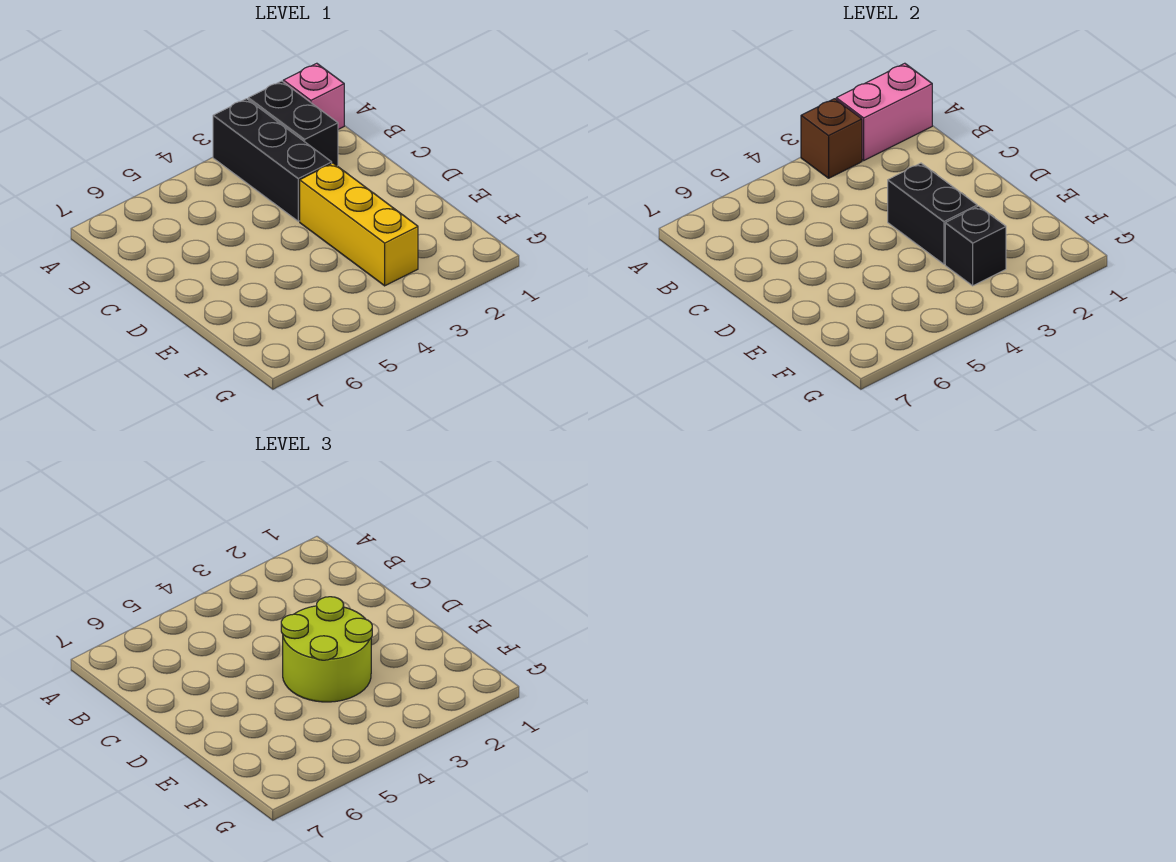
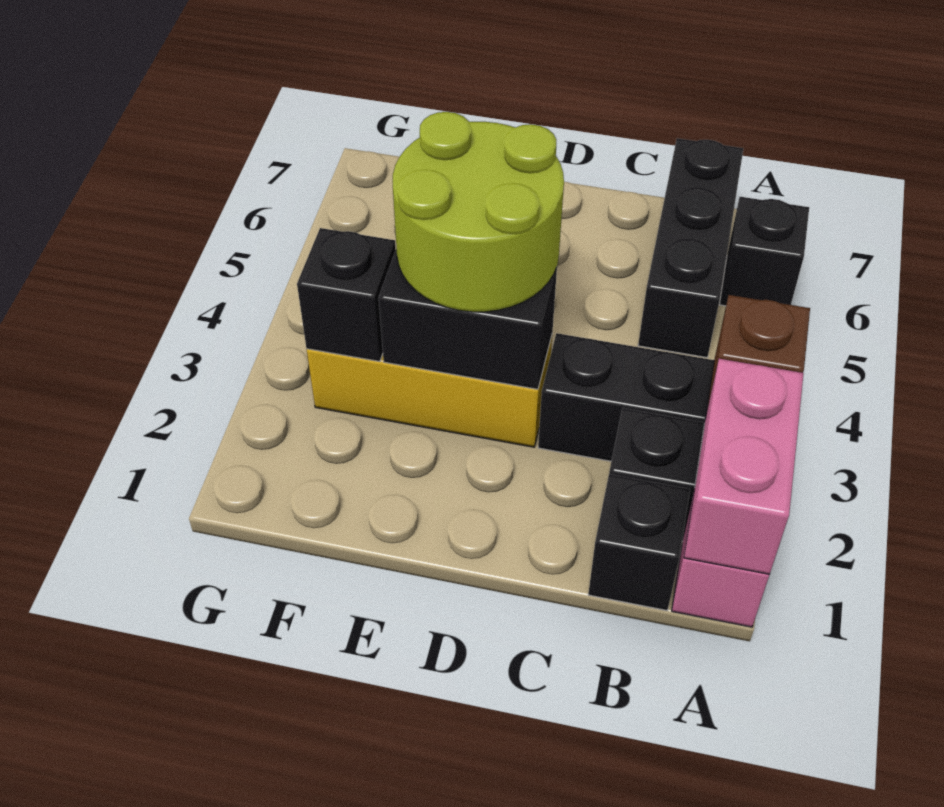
none -> black 1x1 brick [720,197,809,306]
none -> black 1x1 brick [588,474,690,610]
none -> black 1x3 brick [638,138,743,357]

